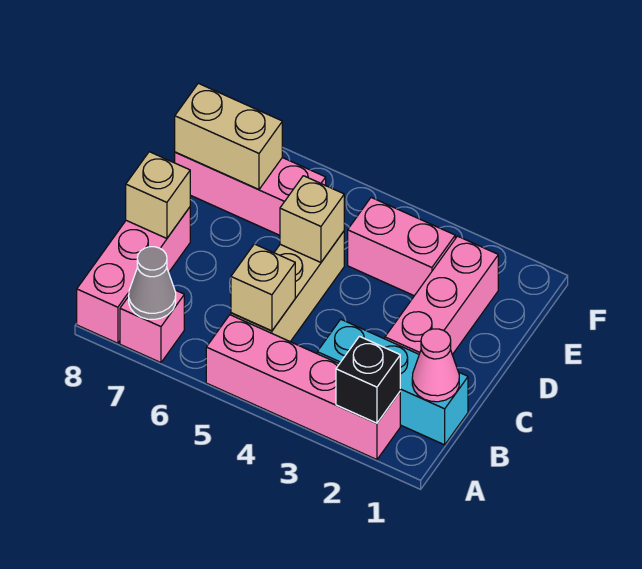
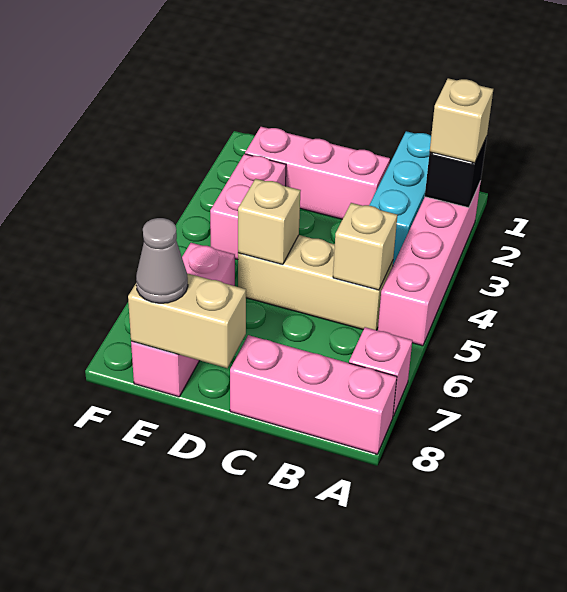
grey 1x1 cone [129,247,176,319] -> grey 1x1 cone moved to [136,218,188,303]
pink 1x1 cone [412,329,459,402] -> none
tan 1x1 brick [126,152,190,238] -> tan 1x1 brick moved to [430,78,493,163]
tan 1x2 brick [175,83,282,190] -> tan 1x2 brick turned to [128,273,246,368]

